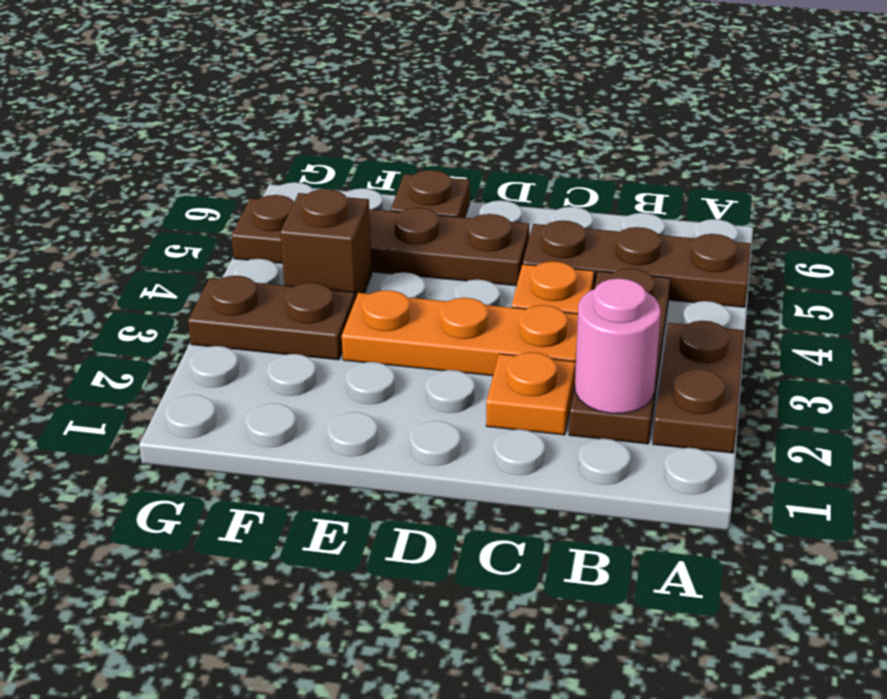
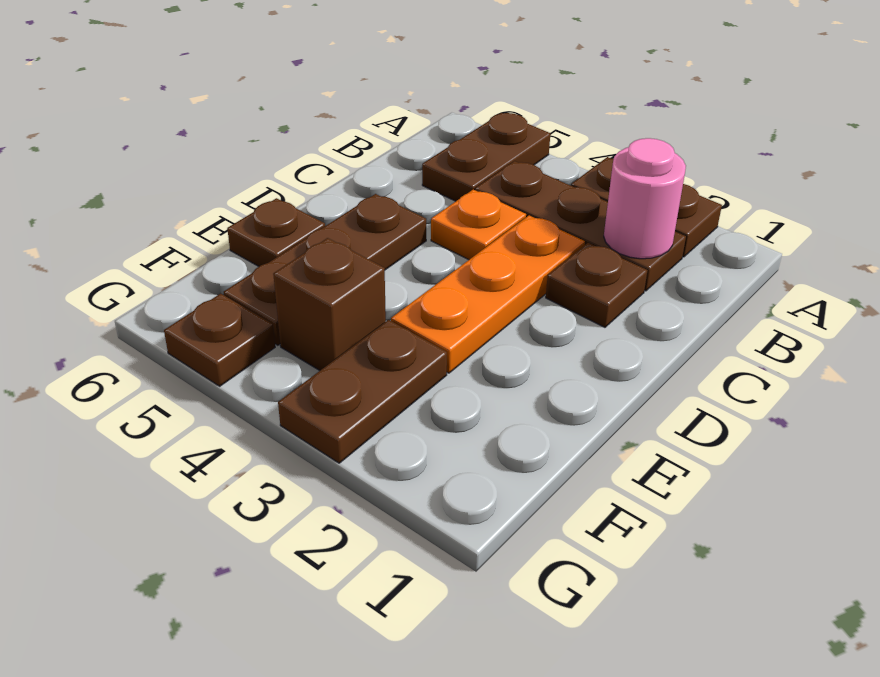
brown 1x3 plate [523,221,751,307] -> brown 1x2 plate [422,113,550,201]
orange 1x1 plate [486,352,576,435] -> brown 1x1 plate [546,243,648,327]

